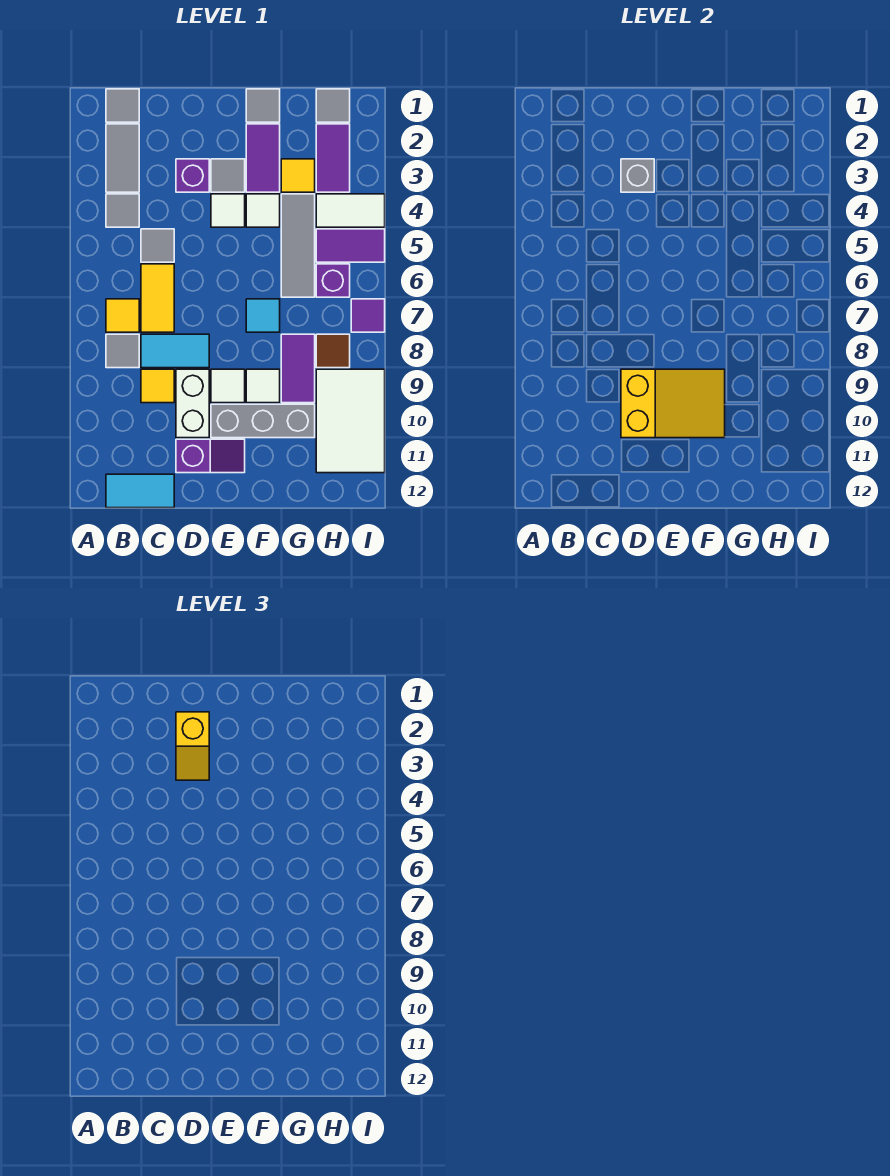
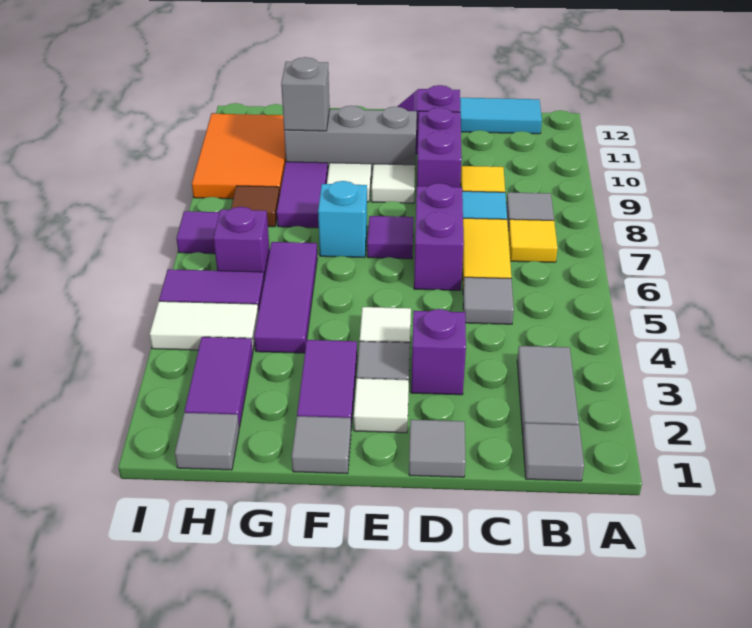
grey 1x1 tile [106,194,139,227] -> grey 1x1 tile moved to [409,420,466,477]
yellow 1x2 slope [176,712,209,780] -> none
grey 1x1 brick [621,159,654,192] -> grey 1x1 brick moved to [281,57,330,131]
none -> purple 1x2 brick [414,183,464,290]
white 1x2 brick [176,369,209,438] -> purple 1x2 brick [417,108,462,187]
yellow 2x3 slope [621,369,725,438] -> none
none -> purple 1x1 tile [367,216,414,259]
white 1x1 tile [246,194,280,227] -> white 1x1 tile moved to [354,378,409,433]
cyan 1x1 tile [246,299,280,332] -> cyan 1x1 brick [318,181,367,258]
yellow 1x1 tile [281,159,315,192] -> none
grey 1x3 tile [281,194,315,297] -> purple 1x3 tile [254,242,317,353]
white 2x3 tile [316,369,385,473] -> orange 2x3 tile [192,114,286,199]

